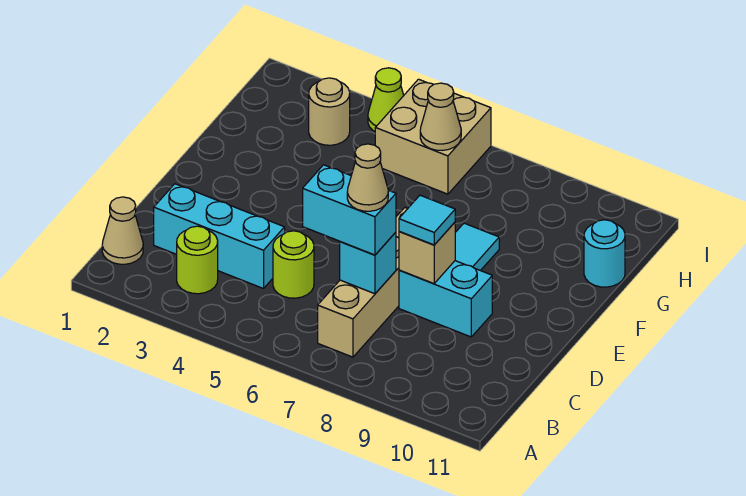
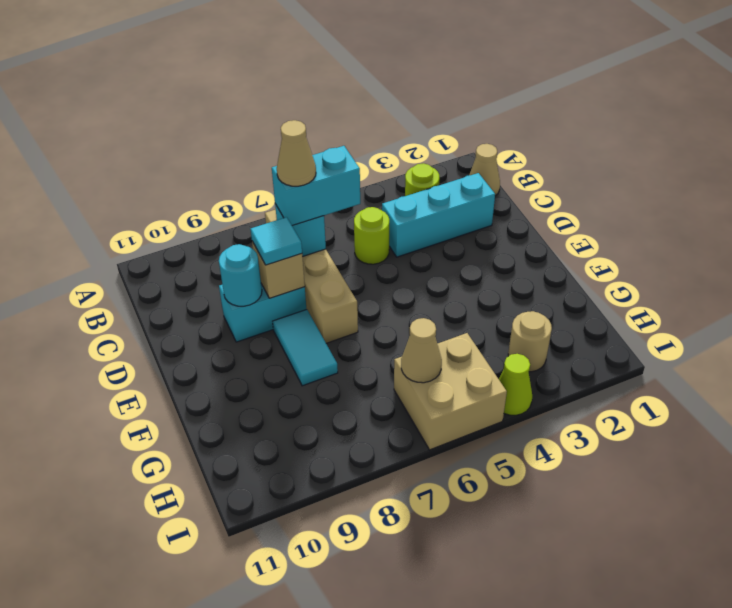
cyan 1x1 round brick [584,220,625,287] -> cyan 1x1 round brick moved to [219,244,262,306]

